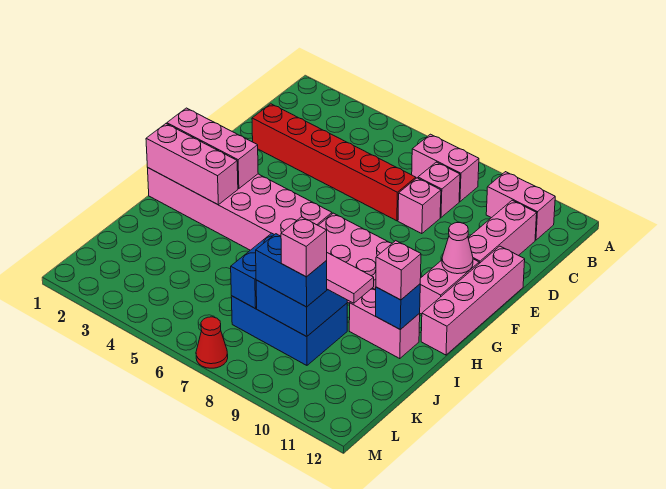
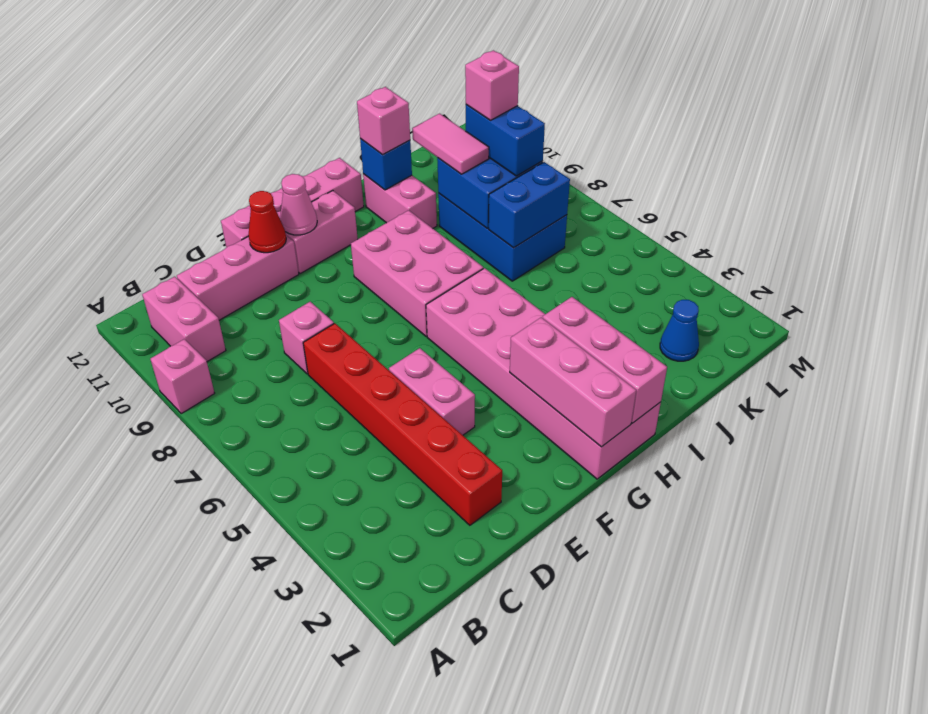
pink 1x2 brick [412,134,479,202] -> pink 1x2 brick moved to [389,348,475,435]
pink 1x1 brick [418,162,460,217] -> pink 1x1 brick moved to [150,339,215,414]
none -> blue 1x1 cone [660,300,699,361]
red 1x1 cone [196,317,228,368] -> red 1x1 cone moved to [248,191,286,253]

